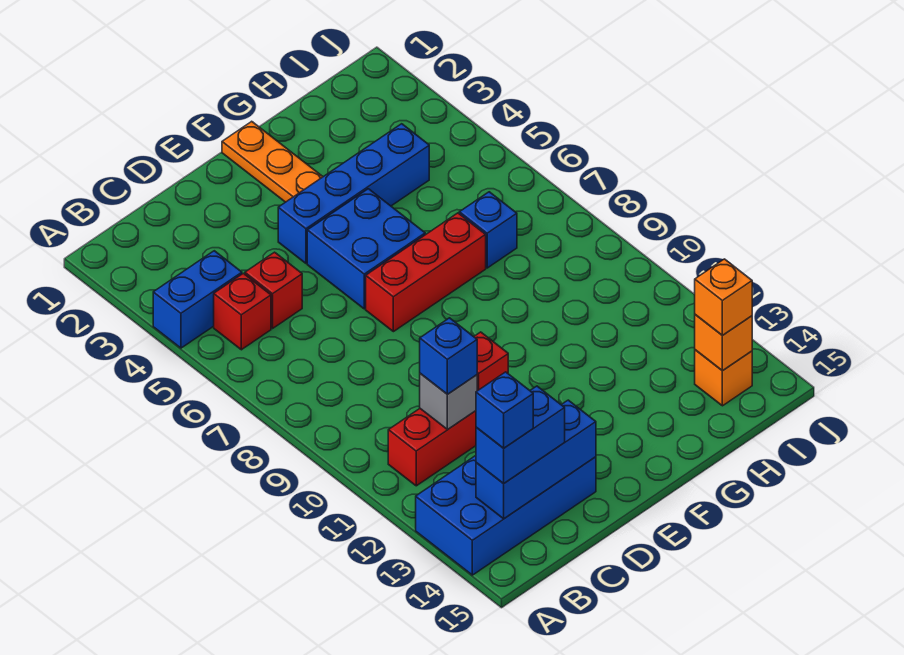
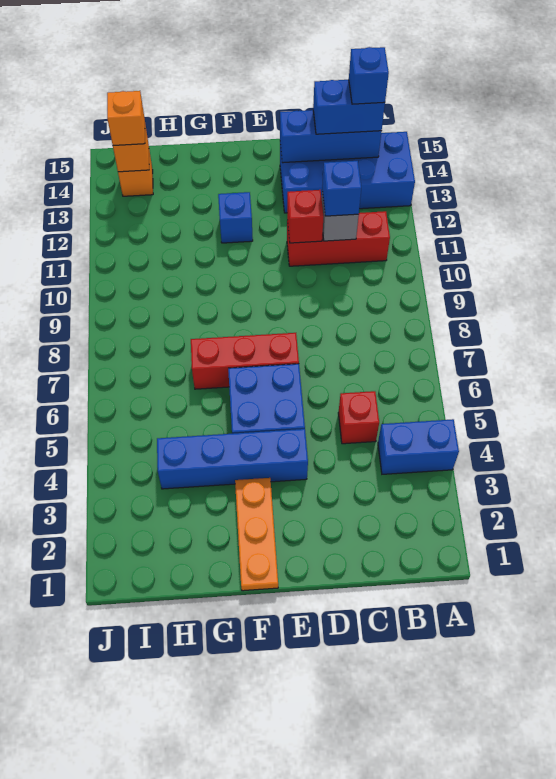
red 1x1 brick [214,273,271,350] -> none
blue 1x1 brick [459,192,517,268] -> blue 1x1 brick moved to [218,192,253,243]

